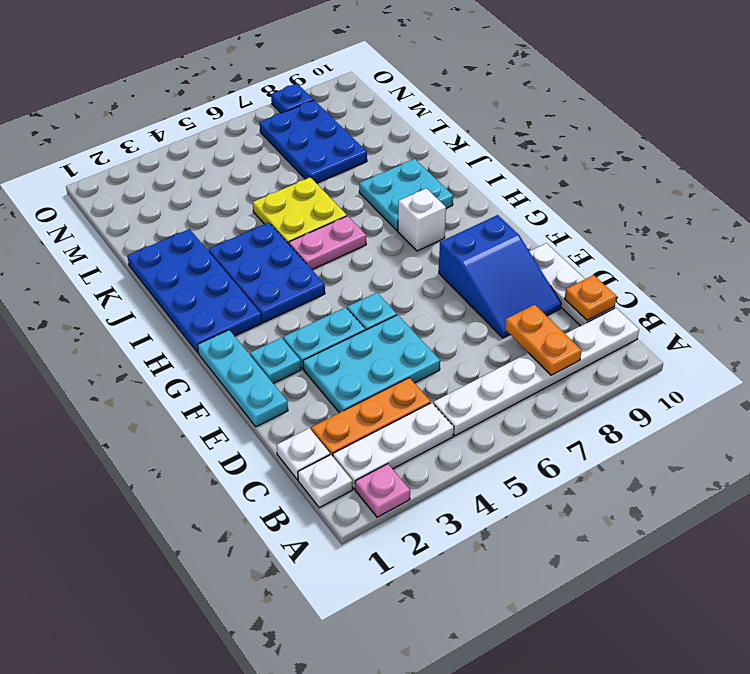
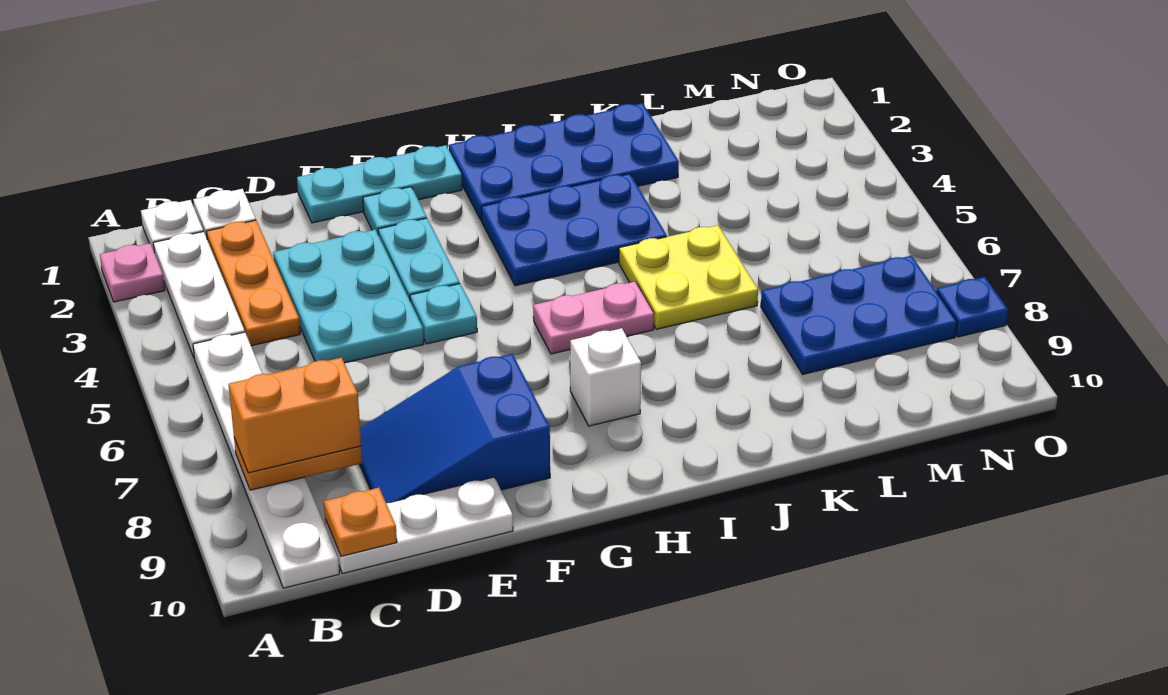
none -> orange 1x2 brick [228,358,361,473]
pink 1x2 plate [289,216,366,270] -> pink 1x2 plate turned to [533,281,654,354]
cyan 2x2 plate [359,159,453,231] -> none

